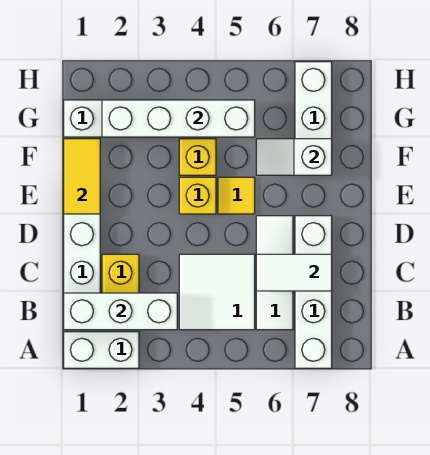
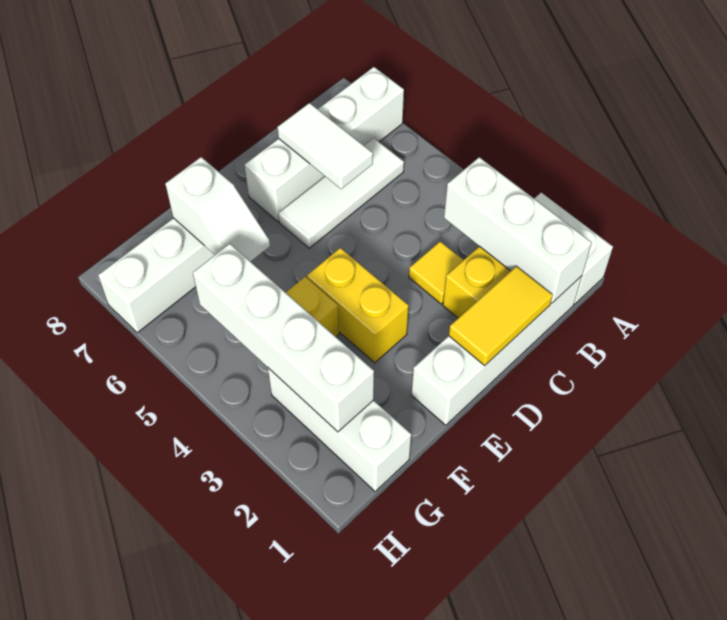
white 2x2 tile [179,254,255,330] -> none
yellow 1x2 tile [64,139,100,214] -> yellow 1x2 tile moved to [449,266,553,365]
yellow 1x1 brick [179,177,216,214] -> yellow 1x2 brick [307,248,409,363]
yellow 1x1 tile [218,177,255,214] -> yellow 1x1 tile moved to [409,242,463,304]

